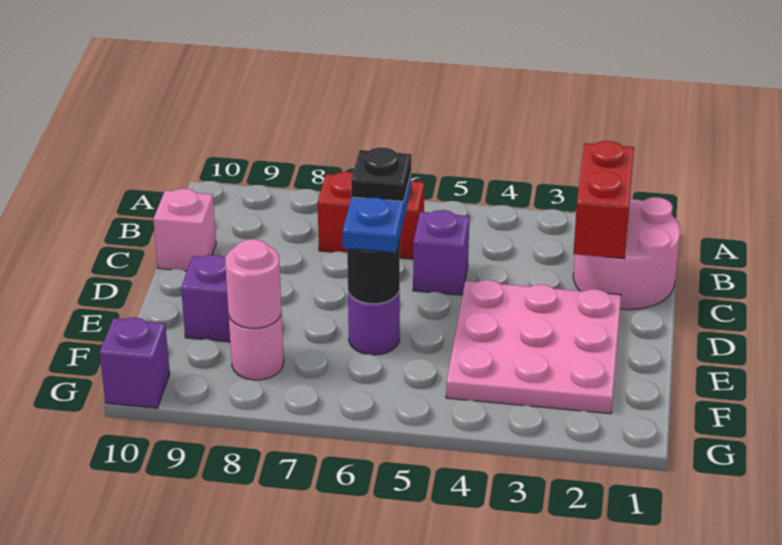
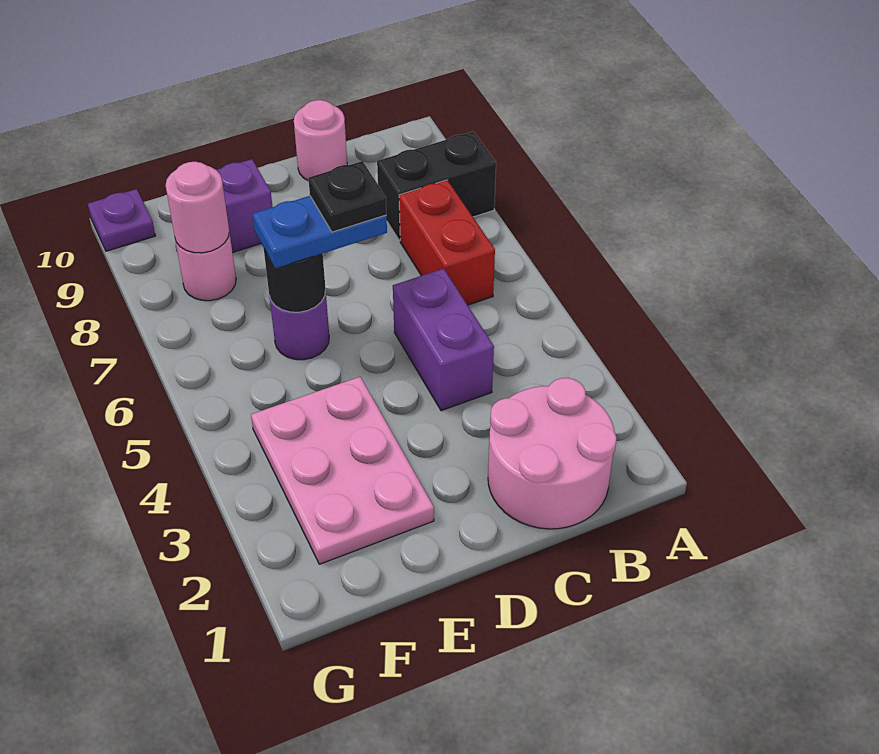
none -> black 1x2 brick [377,131,496,241]
red 1x2 brick [573,141,634,259] -> none
purple 1x1 brick [413,210,469,295] -> purple 1x2 brick [393,269,494,411]
pink 1x1 brick [153,189,216,271] -> pink 1x1 round brick [294,100,347,181]
pink 3x3 plate [446,280,621,414] -> pink 2x3 plate [251,377,434,564]
purple 1x1 brick [100,317,170,408] -> purple 1x1 plate [88,189,155,251]

